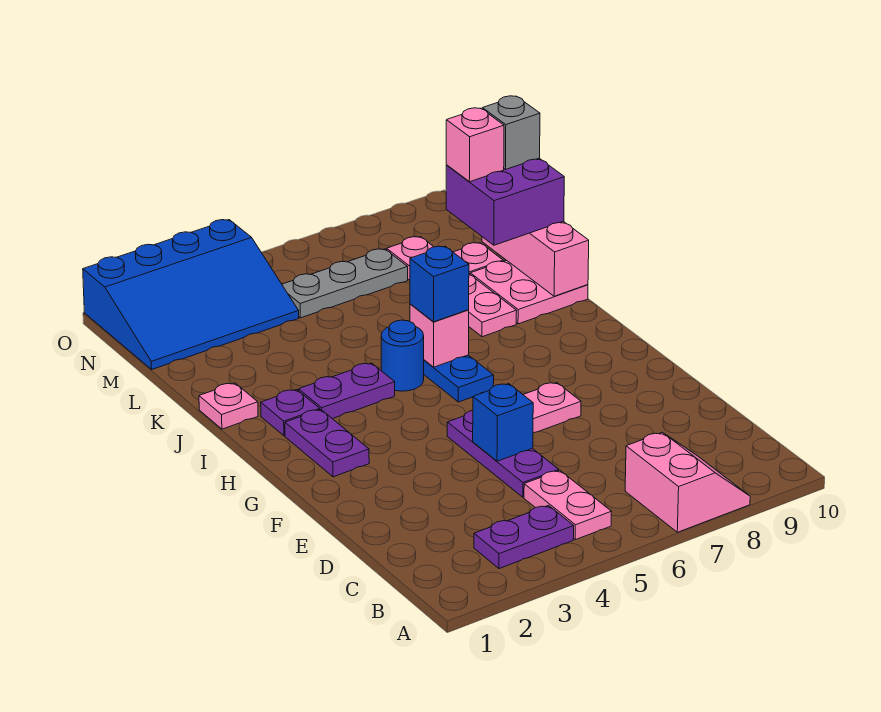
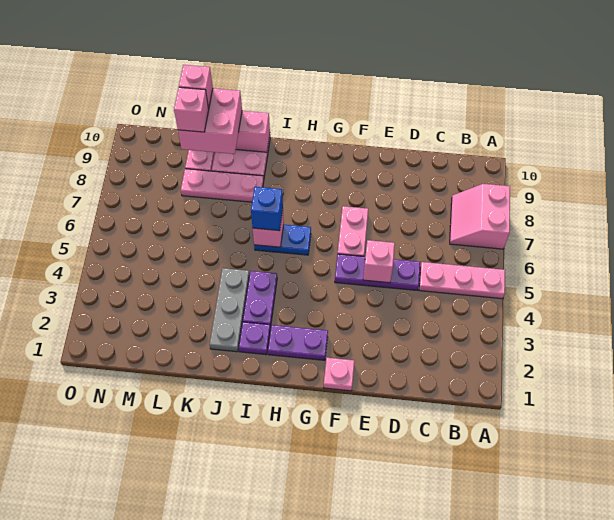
pink 2x2 slope [625,432,750,532] -> pink 2x2 slope turned to [450,184,510,249]
purple 1x2 plate [474,505,574,569] -> none
pink 1x2 plate [524,471,612,540] -> pink 1x3 plate [419,262,505,299]
blue 1x1 brick [473,384,533,461] -> pink 1x1 brick [363,240,395,283]
blue 1x1 round brick [381,320,424,391] -> none
pink 1x1 plate [199,383,258,429] -> pink 1x1 plate moved to [324,358,354,391]
pink 1x4 plate [387,237,517,337] -> pink 1x3 plate [181,169,264,202]
purple 2x2 brick [446,158,564,245] -> pink 2x2 brick [178,88,242,154]
grey 1x1 brick [482,96,540,169] -> pink 1x1 brick [179,65,213,109]
blue 3x4 slope [83,220,299,369] -> none
grey 1x3 plate [282,249,408,318] -> grey 1x3 plate moved to [210,268,249,352]

